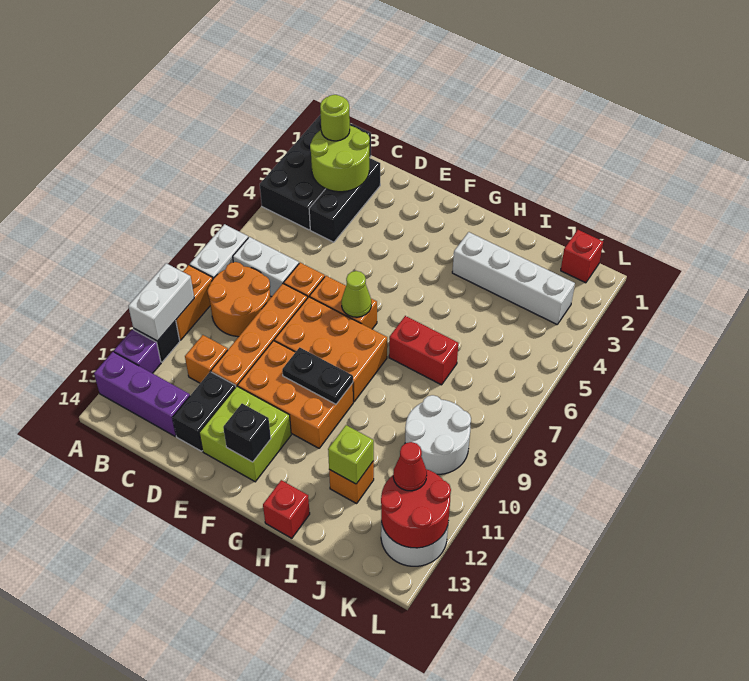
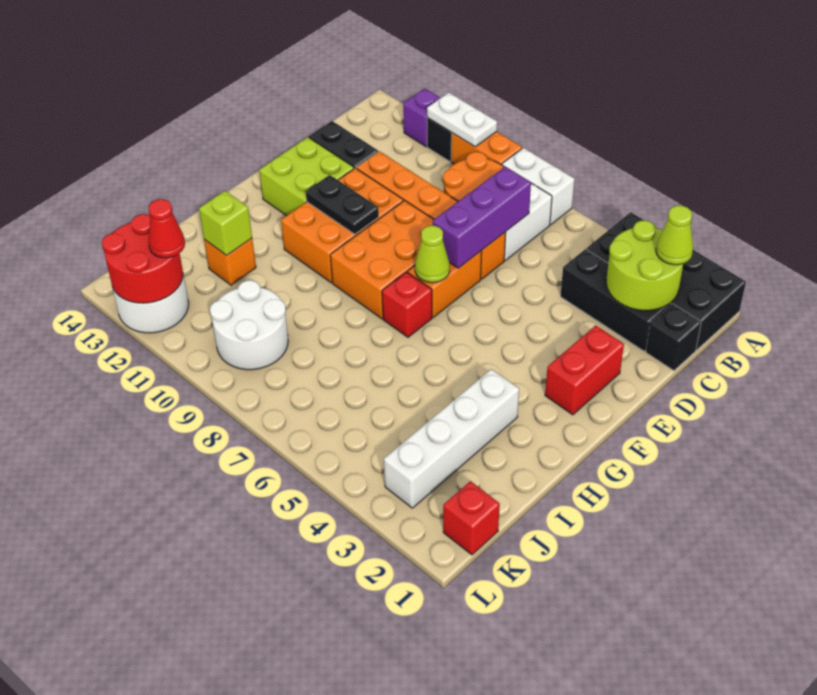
white 1x2 brick [128,263,194,341] -> white 1x2 plate [427,93,497,147]
purple 1x3 brick [94,352,190,436] -> purple 1x3 brick moved to [433,167,531,268]
lime 1x1 round brick [320,95,350,141] -> lime 1x1 cone [656,206,693,265]
orange 1x1 brick [185,335,228,383] -> none
black 1x2 plate [282,347,353,404] -> black 1x2 plate turned to [306,175,379,234]
black 1x1 brick [223,404,271,462] -> black 1x1 brick moved to [646,304,701,371]
red 1x2 brick [389,316,458,385] -> red 1x2 brick moved to [545,325,624,415]
red 1x1 brick [263,480,310,538] -> red 1x1 brick moved to [382,272,432,337]

